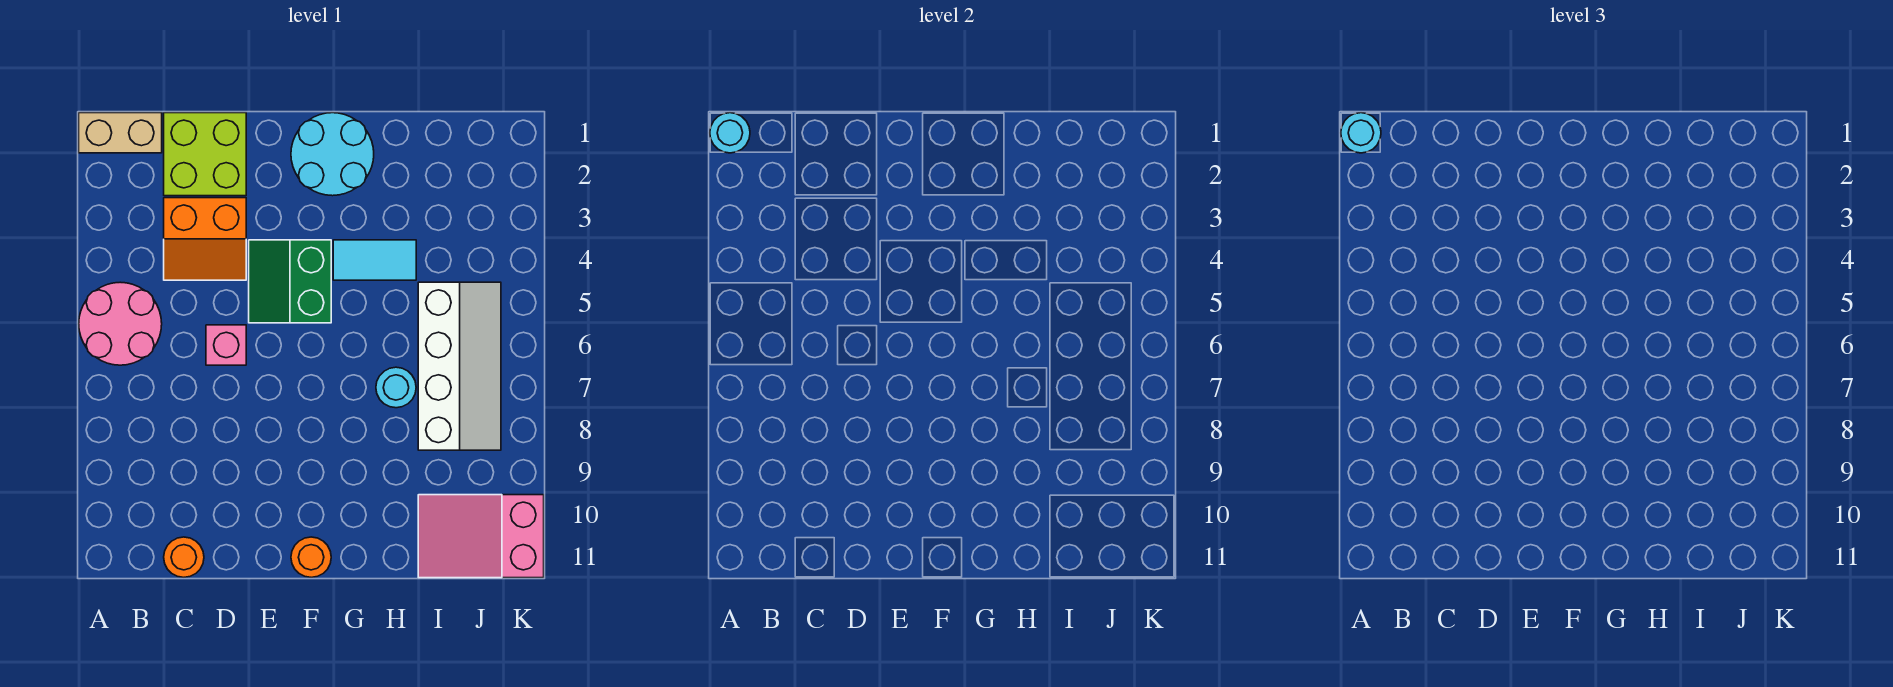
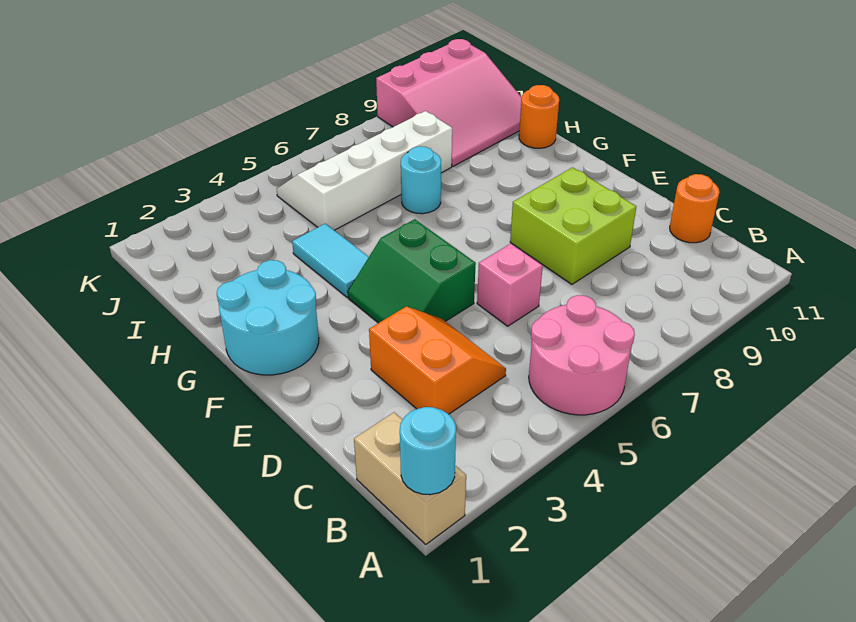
cyan 1x1 round brick [1341,113,1381,153] -> none
lime 2x2 brick [164,113,246,196] -> lime 2x2 brick moved to [510,168,636,284]
green 2x2 slope [249,240,331,323] -> green 2x2 slope turned to [348,219,476,323]
orange 1x1 round brick [291,537,331,577] -> orange 1x1 round brick moved to [519,85,559,148]
pink 2x3 slope [418,495,544,578] -> pink 3x3 slope [376,39,522,166]

